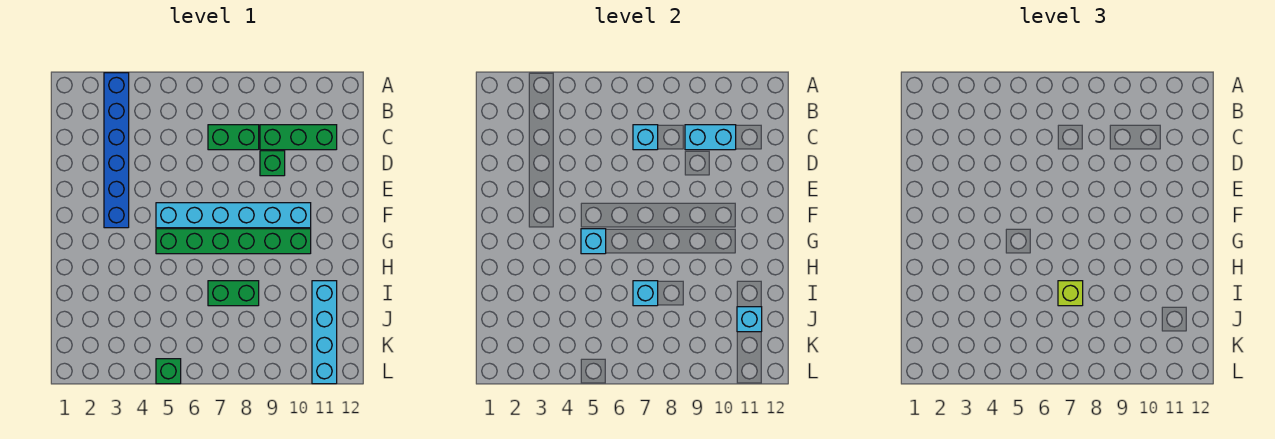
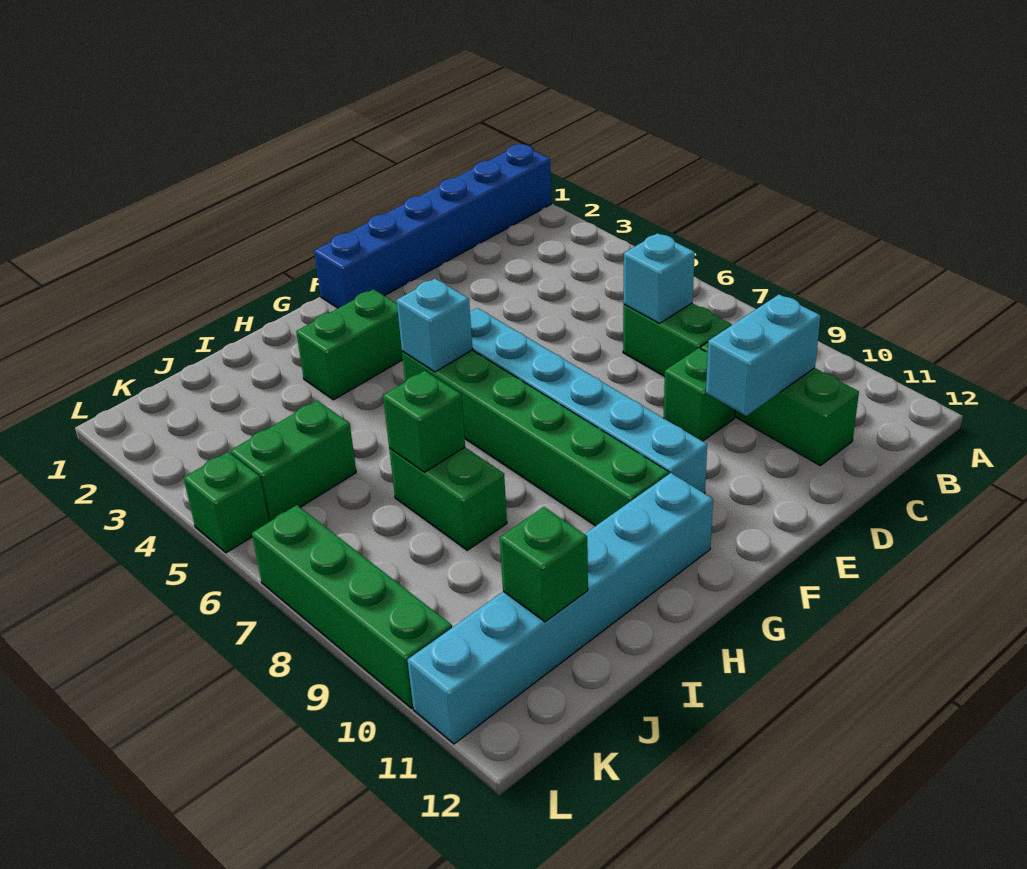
blue 1x6 brick [104,73,129,228] -> blue 1x6 brick moved to [314,144,551,308]
cyan 1x2 brick [685,125,736,150] -> cyan 1x2 brick turned to [706,294,821,416]
none -> green 1x2 brick [296,289,403,400]
cyan 1x1 brick [633,281,658,306] -> green 1x1 brick [383,371,465,472]
lime 1x1 brick [1058,281,1083,306] -> none
cyan 1x4 brick [312,281,337,384] -> cyan 1x6 brick [408,473,713,744]
none -> green 1x2 brick [231,401,356,522]
cyan 1x1 brick [737,307,762,332] -> green 1x1 brick [500,507,588,622]
none -> green 1x4 brick [252,505,452,708]

